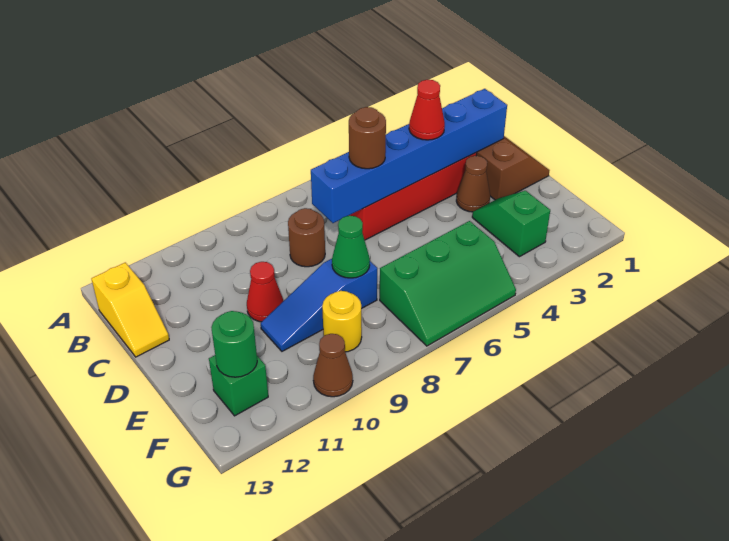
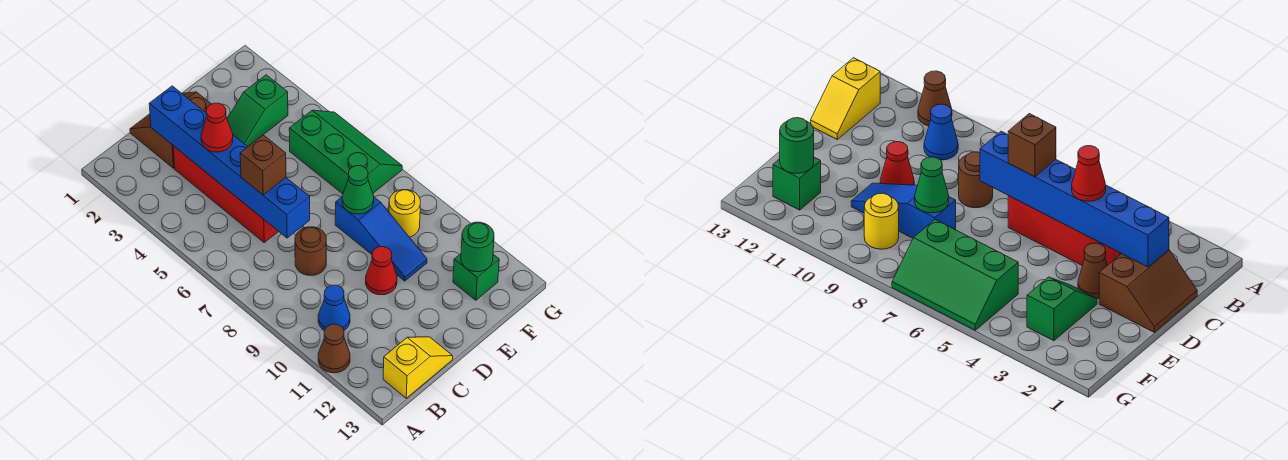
none -> blue 1x1 cone [318,285,350,330]
brown 1x1 round brick [349,107,386,169] -> brown 1x1 brick [240,135,286,195]
brown 1x1 cone [313,334,353,397] -> brown 1x1 cone moved to [318,324,350,373]

